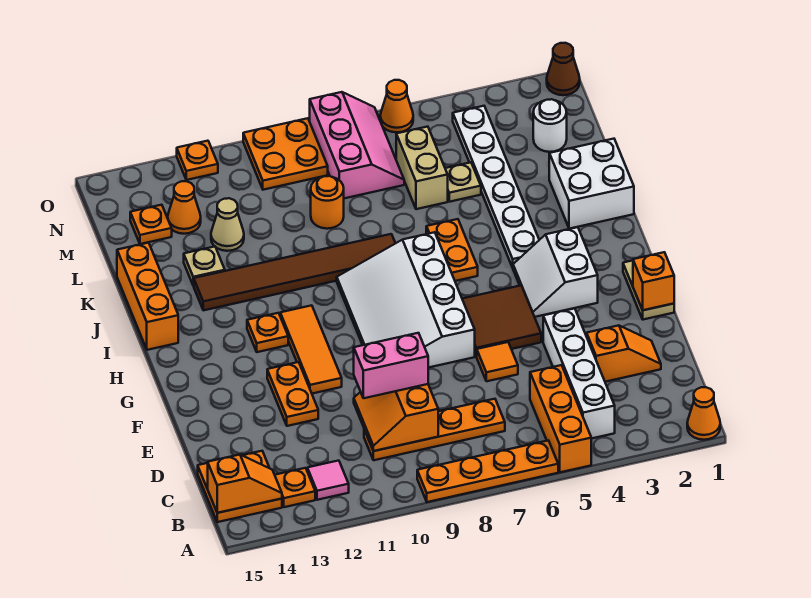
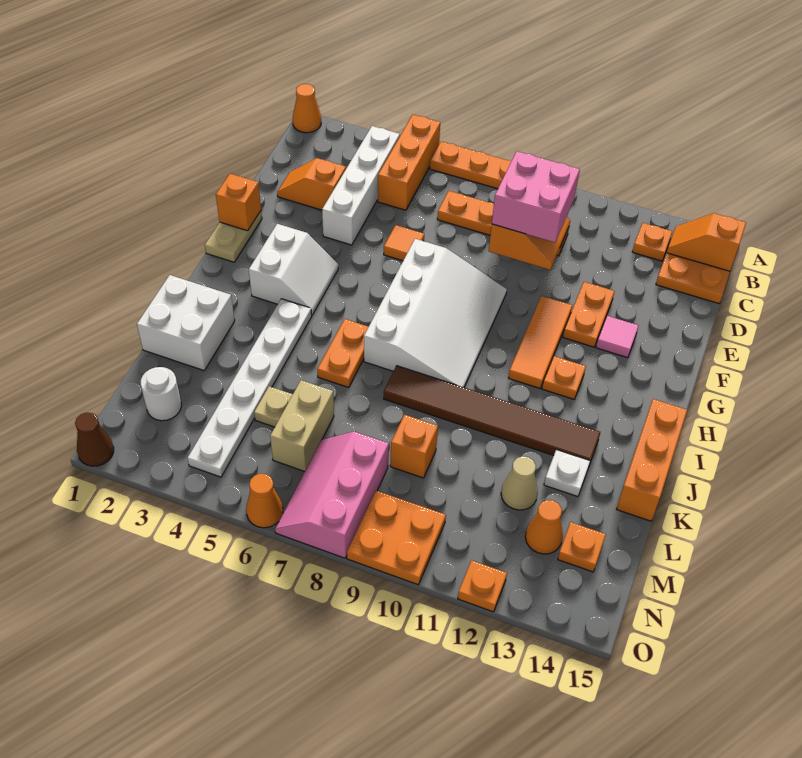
pink 1x1 tile [307,461,349,500] -> pink 1x1 tile moved to [596,316,638,358]
pink 1x2 brick [354,333,428,398] -> pink 2x2 brick [492,151,580,242]
brown 2x2 tile [462,285,541,357] -> none
tan 1x1 plate [184,247,225,286] -> white 1x1 plate [544,450,590,497]
orange 1x1 round brick [311,176,344,229] -> orange 1x1 brick [390,415,438,478]

